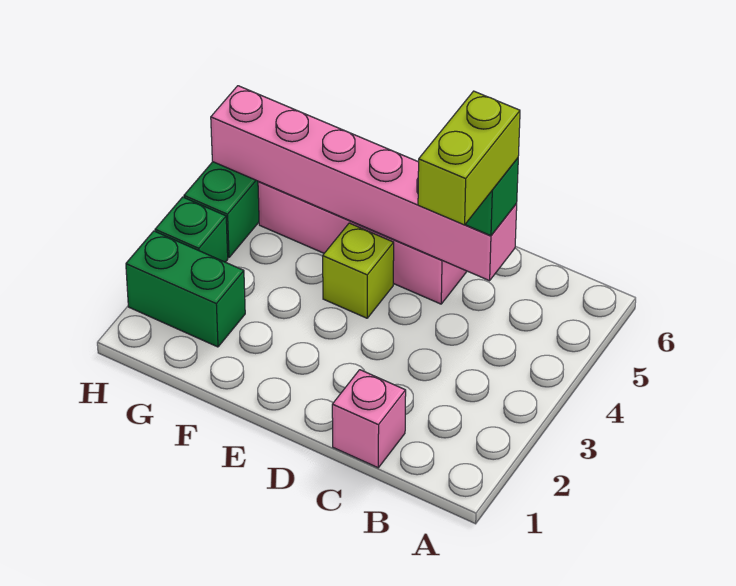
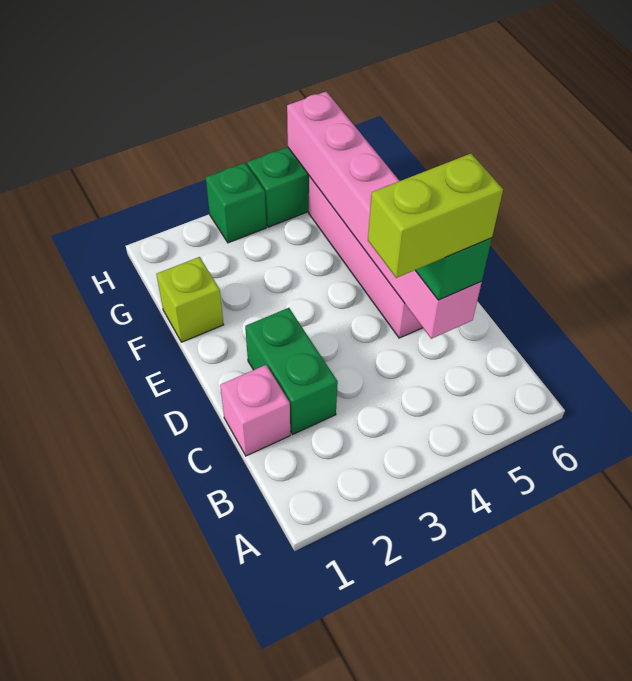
lime 1x1 brick [323,223,394,318] -> lime 1x1 brick moved to [156,257,224,342]
green 1x2 brick [126,231,245,347] -> green 1x2 brick moved to [245,308,338,434]

